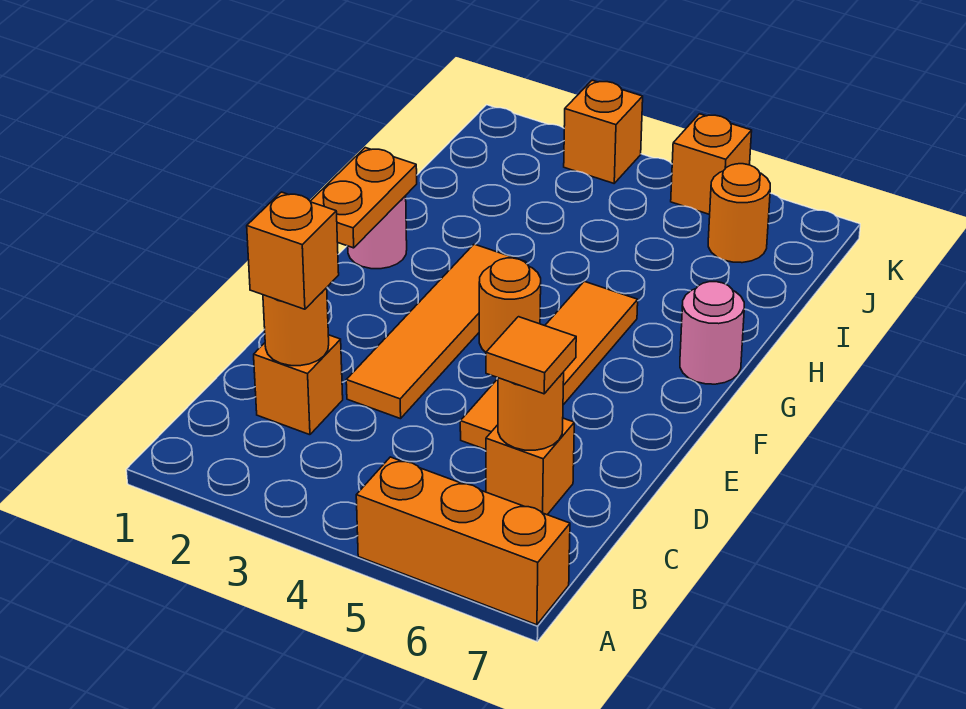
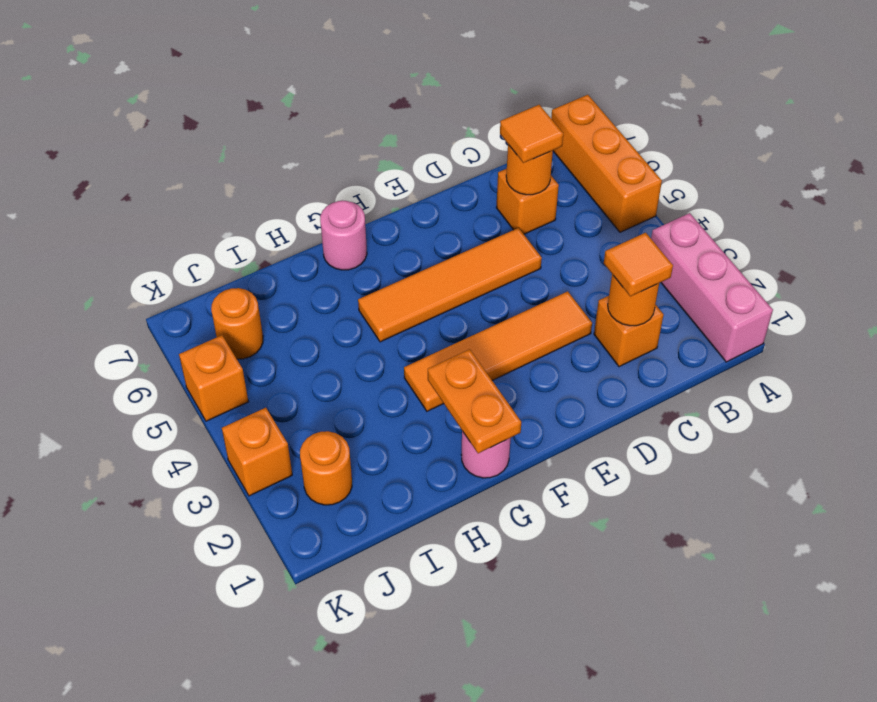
none -> pink 1x3 brick [651,213,773,362]
orange 1x1 brick [247,192,339,309] -> orange 1x1 tile [604,233,673,296]
orange 1x2 plate [310,148,417,248] -> orange 1x2 plate turned to [428,349,521,453]
orange 1x1 round brick [479,258,541,352] -> orange 1x1 round brick moved to [300,431,352,505]

